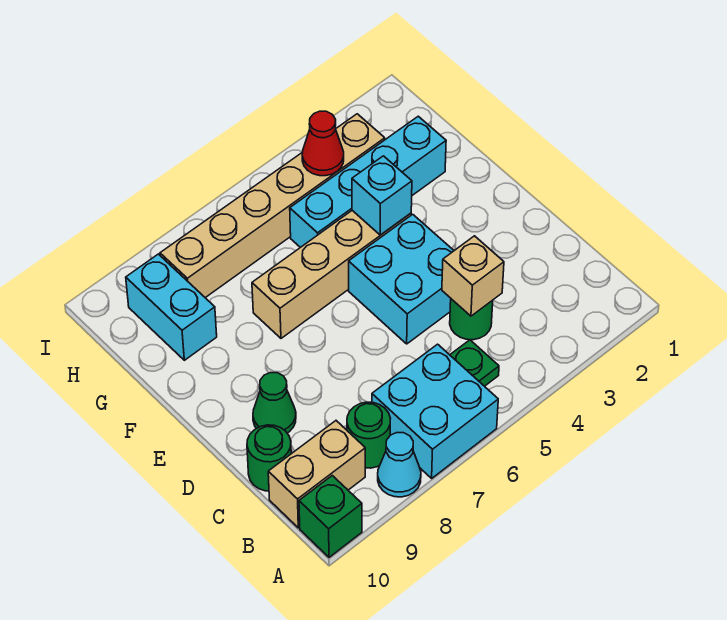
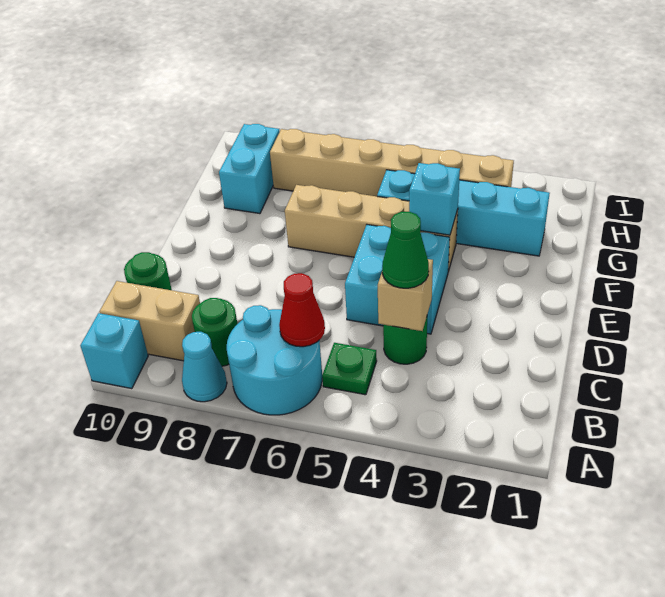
cyan 2x2 brick [372,344,498,478] -> cyan 2x2 round brick [227,305,322,415]
green 1x1 brick [299,476,362,557] -> cyan 1x1 brick [80,313,148,389]
green 1x1 cone [253,373,296,433] -> green 1x1 cone moved to [382,212,429,288]
red 1x1 cone [302,111,344,176] -> red 1x1 cone moved to [279,273,325,347]

